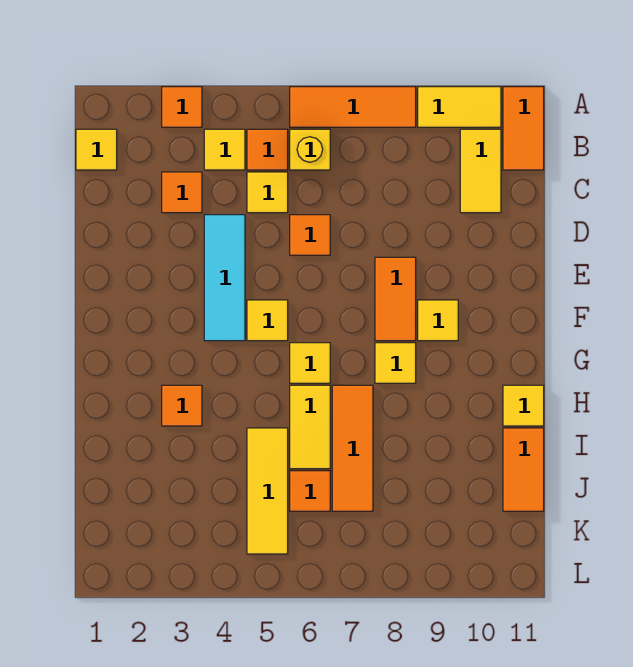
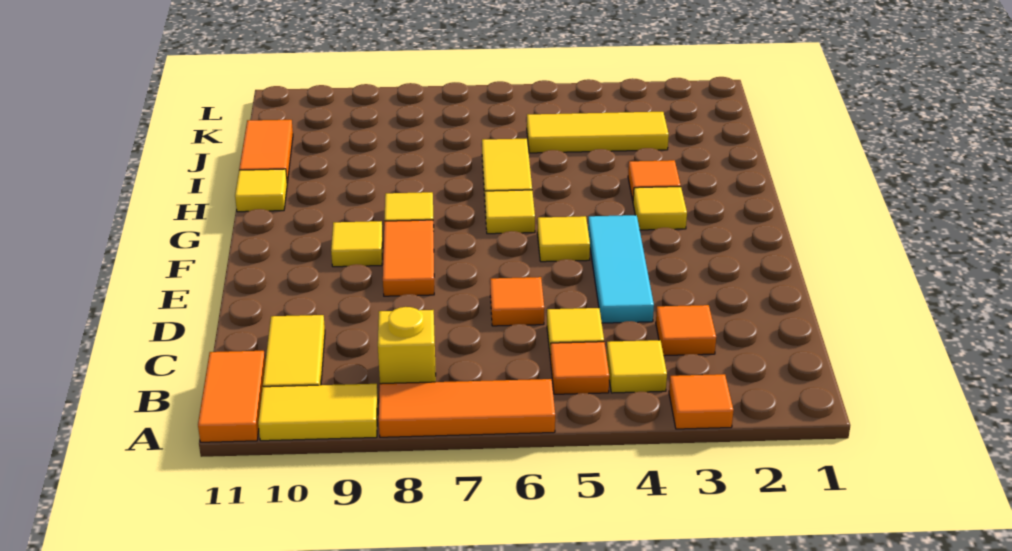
yellow 1x1 tile [76,129,117,170] -> yellow 1x1 tile moved to [633,187,687,230]
yellow 1x1 brick [290,129,330,170] -> yellow 1x1 brick moved to [378,307,436,384]
orange 1x3 tile [332,385,373,511] -> none
yellow 1x3 tile [247,428,288,554] -> yellow 1x3 tile turned to [527,112,669,153]
orange 1x1 tile [290,471,330,511] -> none

